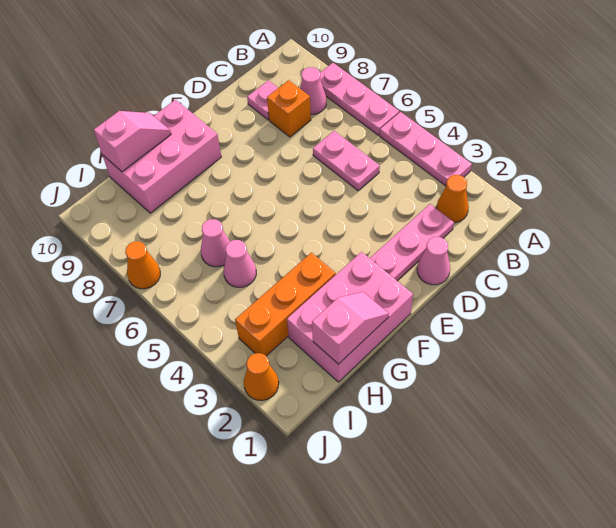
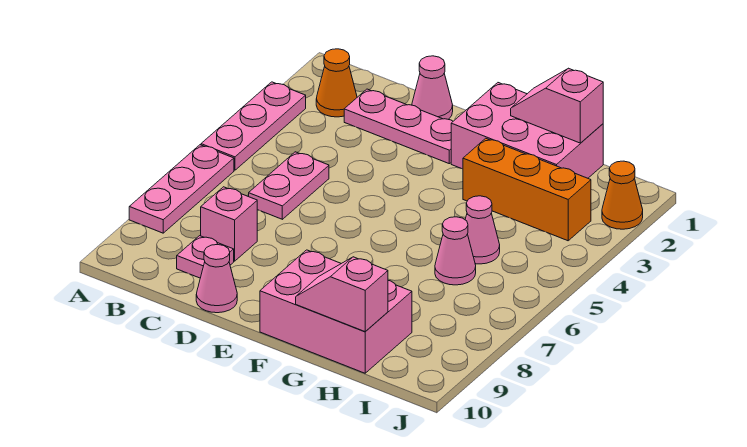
pink 1x1 cone [300,67,326,114] -> pink 1x1 cone moved to [196,245,237,313]
orange 1x1 brick [267,80,311,137] -> pink 1x1 brick [201,187,257,261]
orange 1x1 cone [125,241,160,289] -> none

